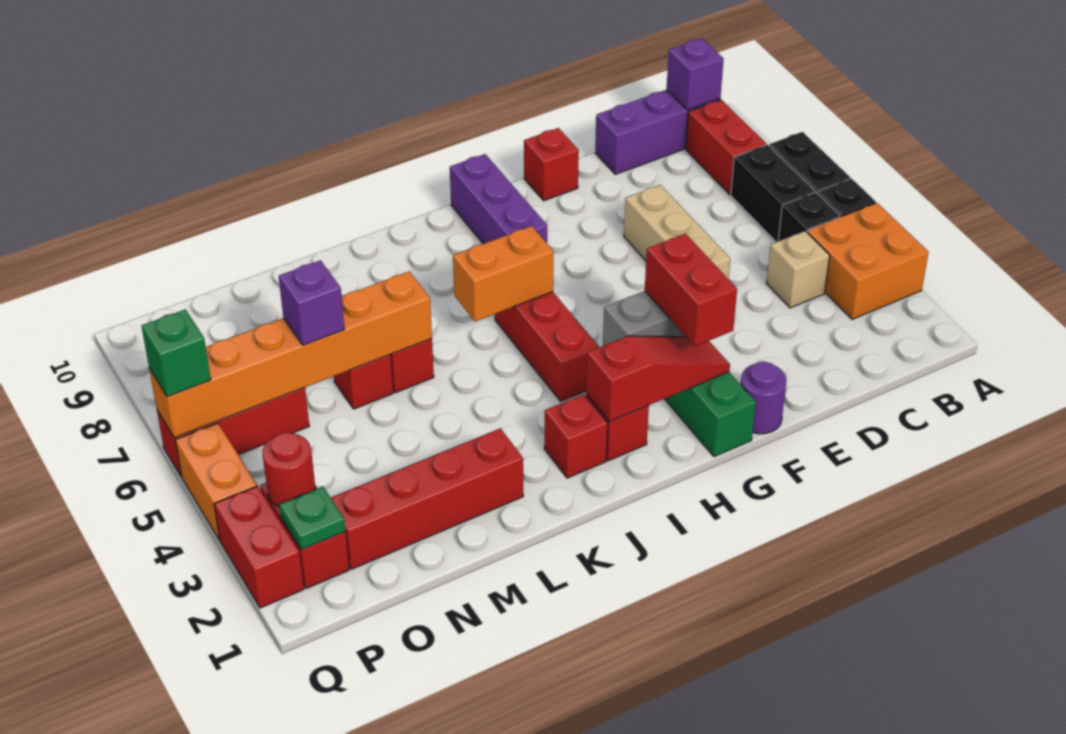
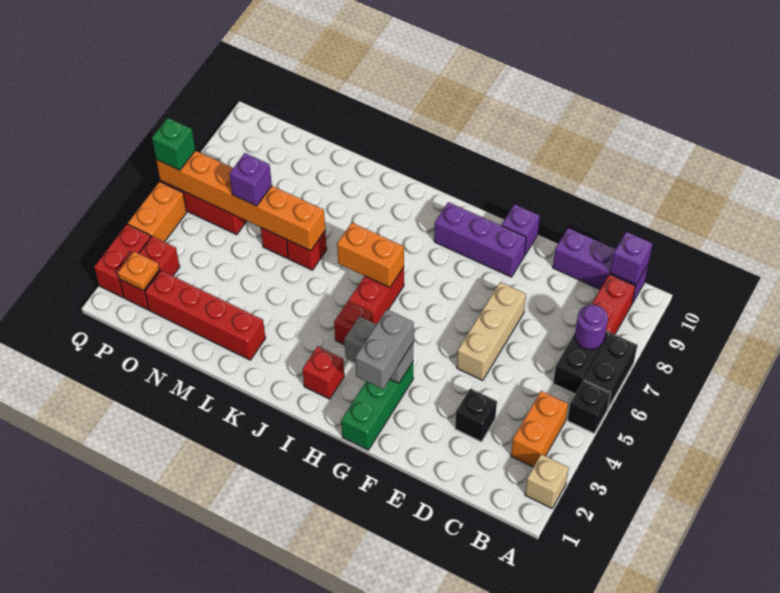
orange 2x2 brick [807,203,929,319] -> orange 1x2 brick [511,391,568,467]
black 1x1 brick [778,192,840,241] -> black 1x1 brick moved to [455,388,497,442]
tan 1x1 brick [766,231,830,308] -> tan 1x1 brick moved to [525,454,569,508]
purple 1x1 round brick [741,362,787,434] -> purple 1x1 round brick moved to [575,305,608,349]
red 1x1 brick [524,128,579,201] -> purple 1x1 brick [502,204,540,255]
red 1x3 slope [586,336,730,421] -> none
red 1x2 brick [645,234,737,346] -> grey 1x2 brick [355,310,414,389]
purple 1x3 brick [450,154,547,244] -> purple 1x3 brick turned to [434,202,526,277]
red 1x1 brick [544,394,608,478] -> none
green 1x1 plate [279,487,345,550] -> orange 1x1 plate [118,252,159,291]
red 1x1 round brick [262,432,315,507] -> none

